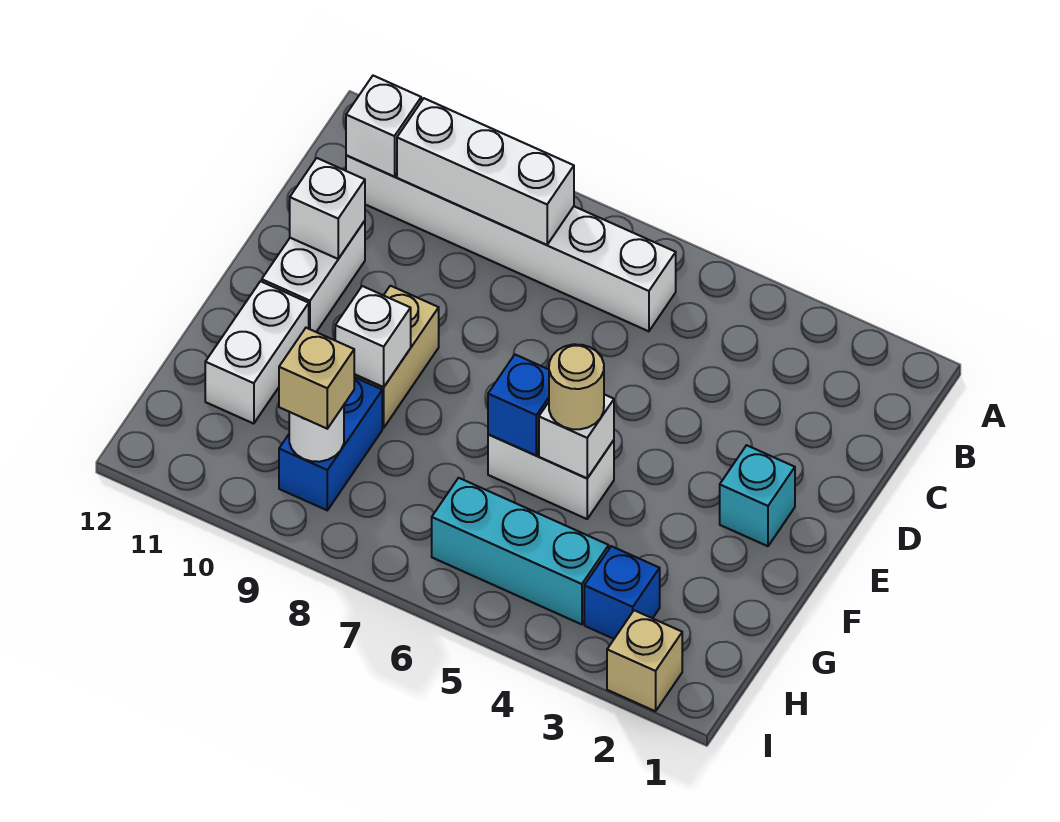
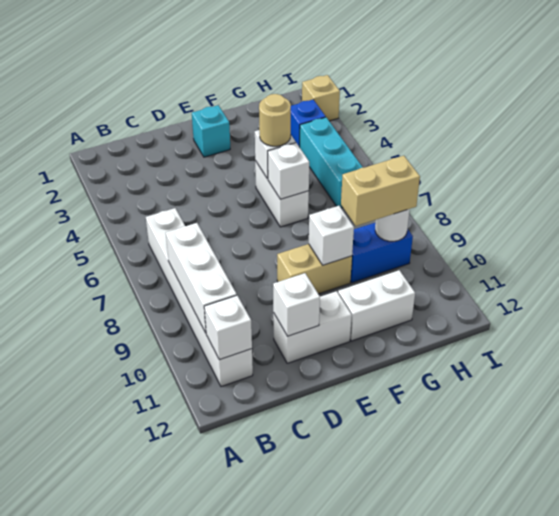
blue 1x1 brick [488,355,549,455] -> white 1x1 brick [268,143,309,199]
tan 1x1 brick [279,328,355,429] -> tan 1x2 brick [341,156,420,226]

